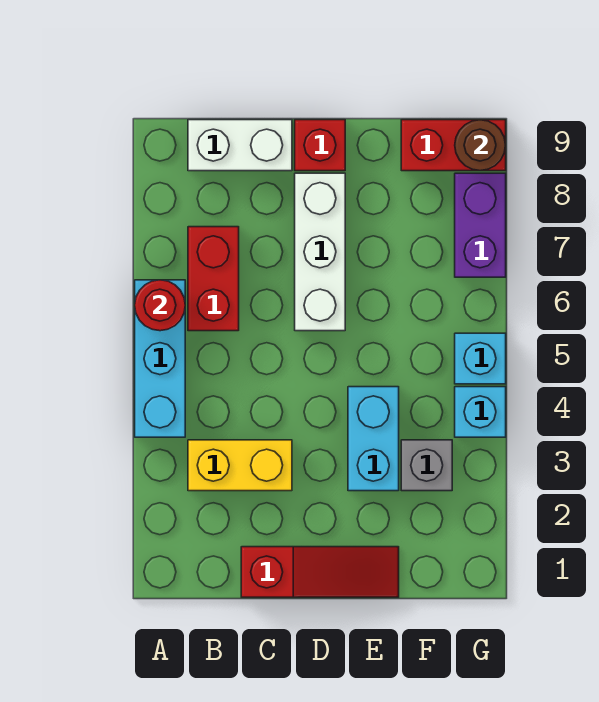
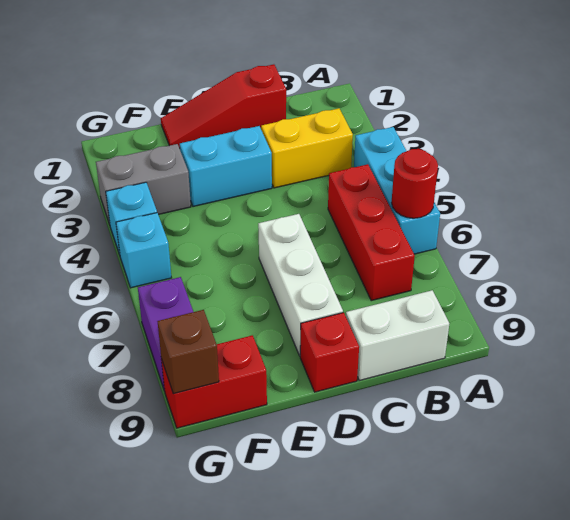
red 1x2 brick [188,227,239,331] -> red 1x3 brick [328,164,415,301]
cyan 1x2 brick [348,387,399,491] -> cyan 1x2 brick turned to [180,126,272,207]
grey 1x1 brick [401,440,452,491] -> grey 1x2 brick [96,144,191,224]
brown 1x1 round brick [455,120,506,171] -> brown 1x1 brick [157,310,219,394]

